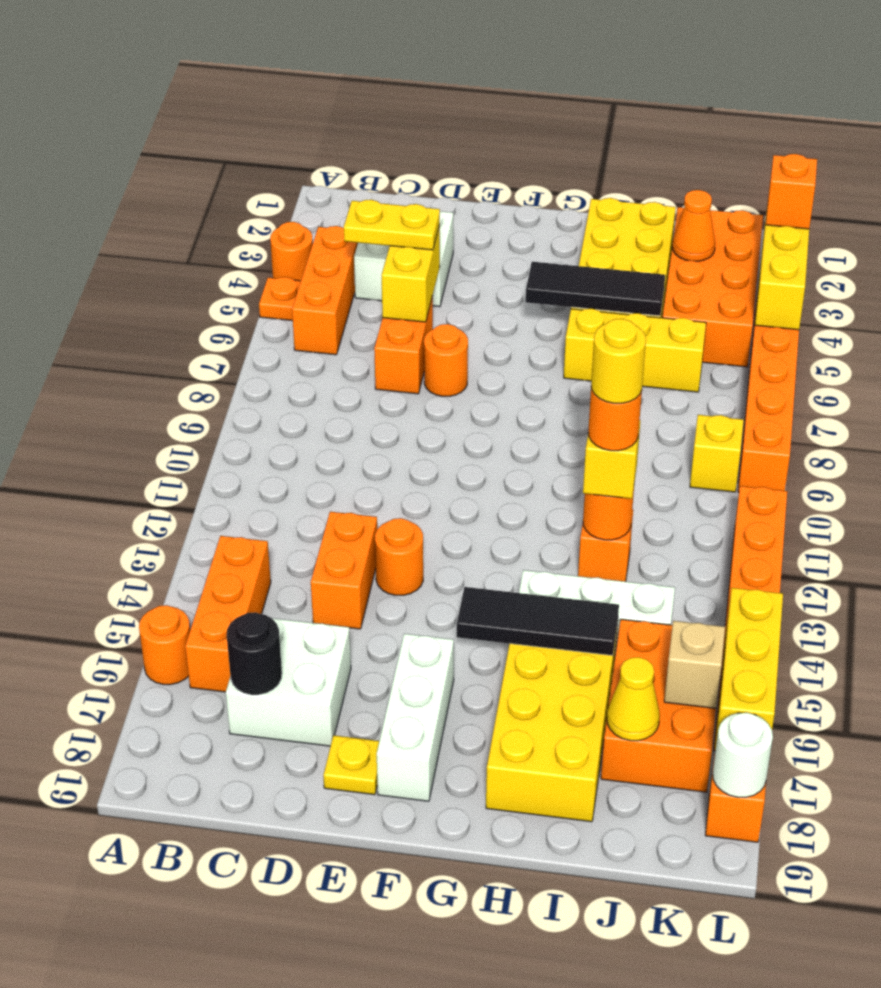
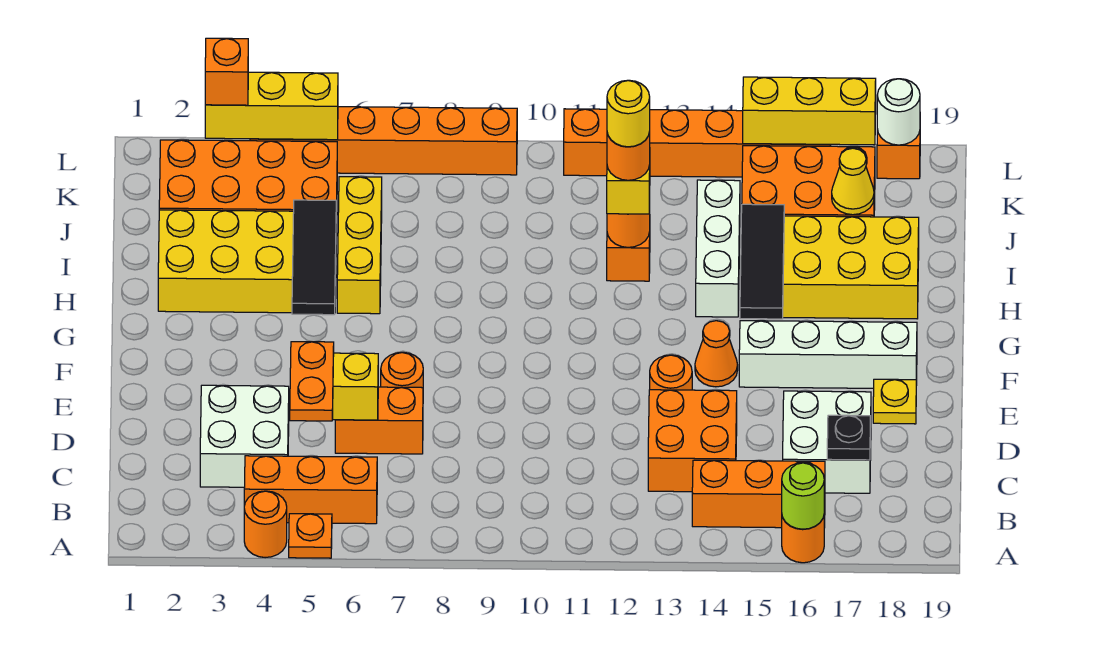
none -> lime 1x1 round brick [782,463,824,529]
yellow 1x2 plate [344,200,440,250] -> orange 1x2 plate [290,342,334,421]
black 1x1 round brick [227,612,282,695] -> black 1x1 plate [827,415,871,460]
orange 1x2 brick [311,512,377,629] -> orange 2x2 brick [648,390,737,492]
white 1x3 brick [377,634,454,801] -> white 1x4 brick [739,321,917,388]
orange 1x1 cone [672,190,715,261] -> orange 1x1 cone moved to [695,321,738,387]
yellow 1x1 brick [690,415,744,492] -> none
tan 1x1 brick [664,621,725,708] -> none

